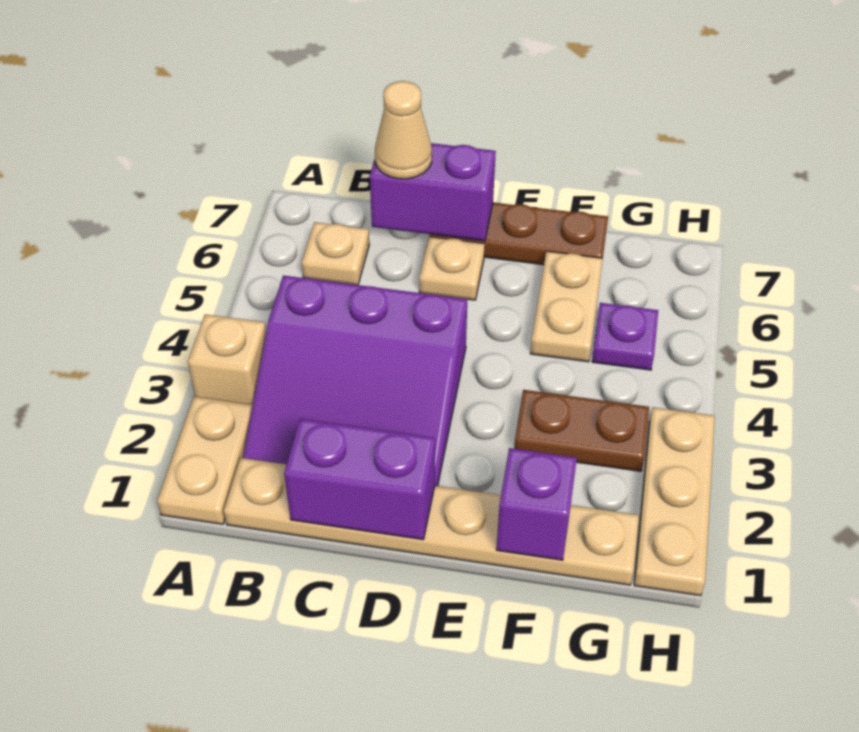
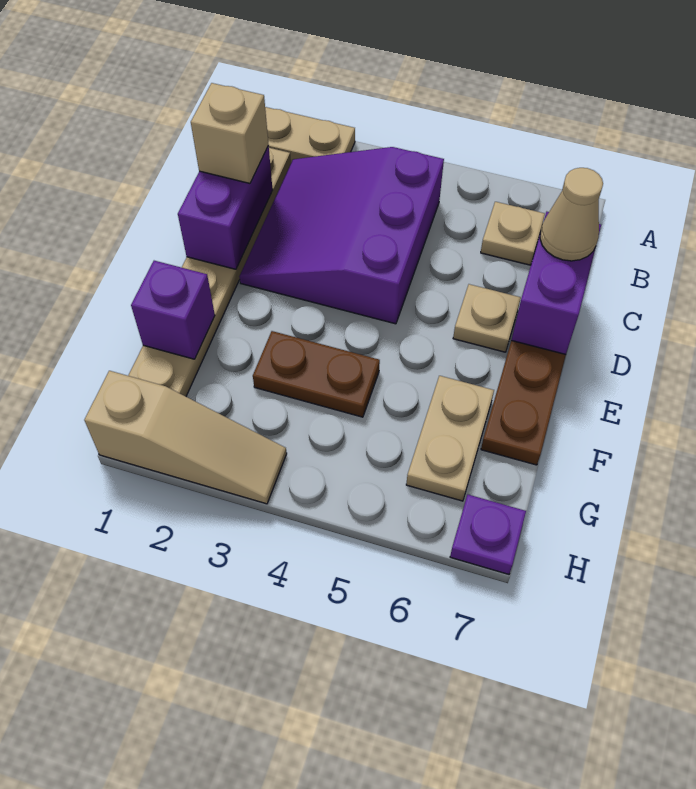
tan 1x1 brick [188,314,266,405] -> tan 1x1 brick moved to [191,83,269,183]
brown 1x2 plate [514,390,649,471] -> brown 1x2 plate turned to [253,331,380,417]
tan 1x2 plate [530,251,603,362] -> tan 1x2 plate turned to [406,376,494,501]
purple 1x1 plate [592,303,658,370] -> purple 1x1 plate moved to [450,495,526,574]
tan 1x3 plate [634,407,715,596] -> tan 1x3 slope [84,371,287,504]

